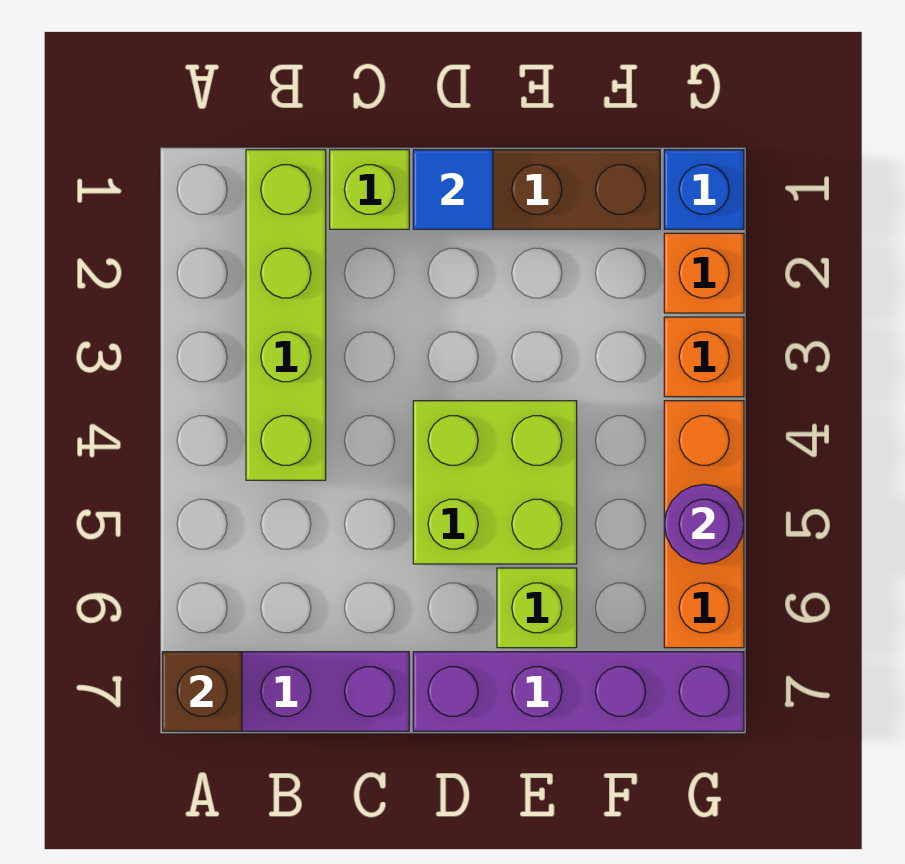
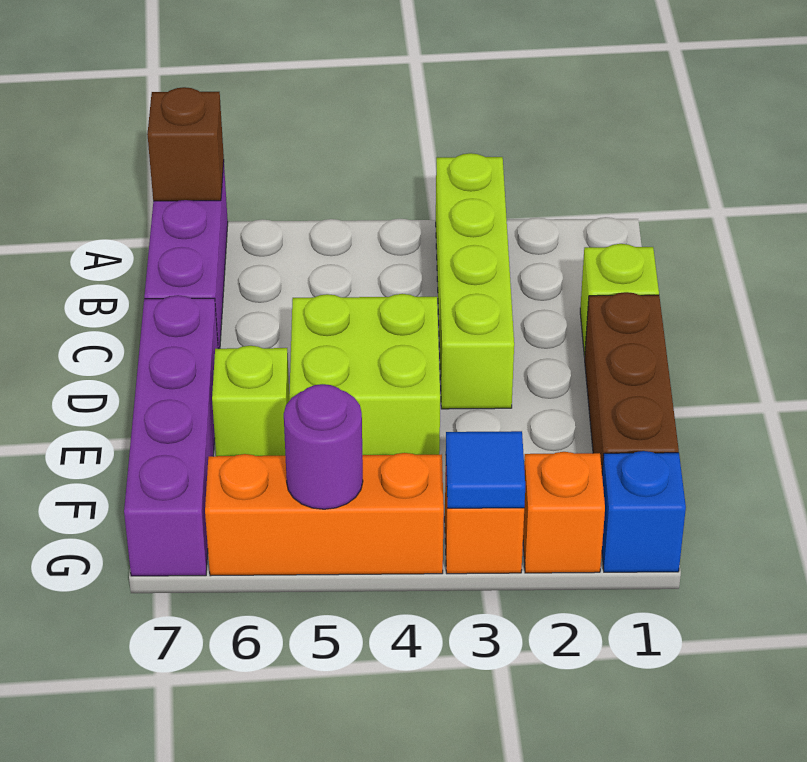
lime 1x4 brick [246,150,326,480] -> lime 1x4 brick turned to [436,153,514,409]
blue 1x1 tile [413,150,493,229] -> blue 1x1 tile moved to [446,431,525,508]

